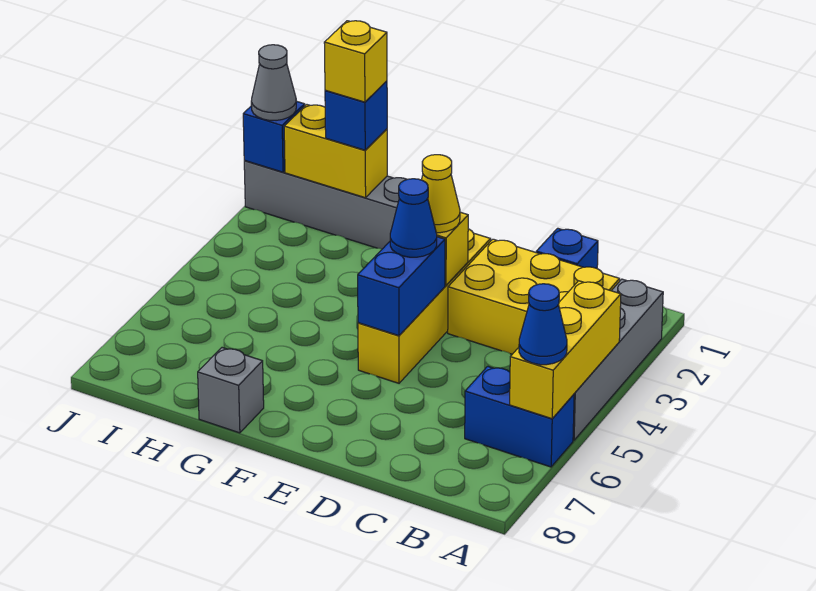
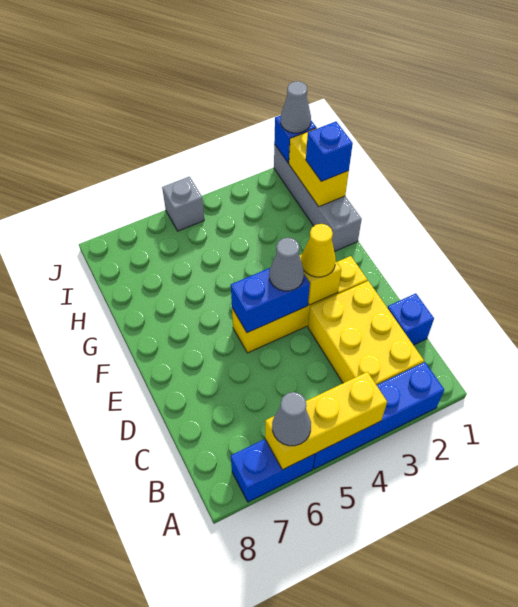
grey 1x4 brick [573,279,663,440] -> blue 1x4 brick [313,362,444,469]
blue 1x2 brick [465,366,574,467] -> blue 1x2 brick turned to [231,439,315,502]
blue 1x1 cone [519,284,567,365] -> grey 1x1 cone [272,392,311,446]
blue 1x1 cone [390,179,437,257] -> grey 1x1 cone [269,238,304,291]
grey 1x1 brick [198,348,264,433] -> grey 1x1 brick moved to [162,177,204,231]
yellow 1x1 brick [324,21,387,102] -> none

